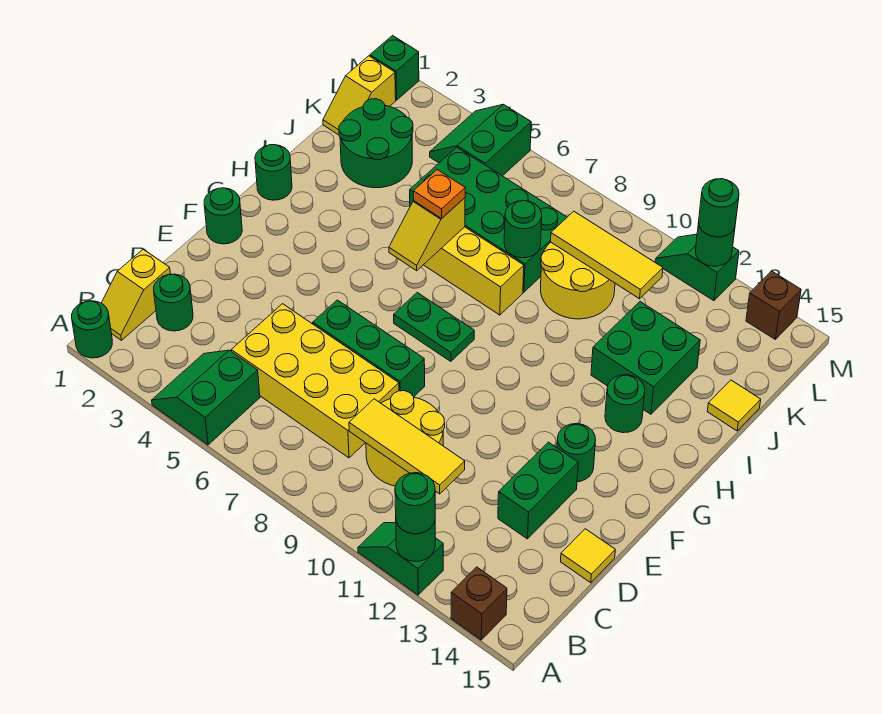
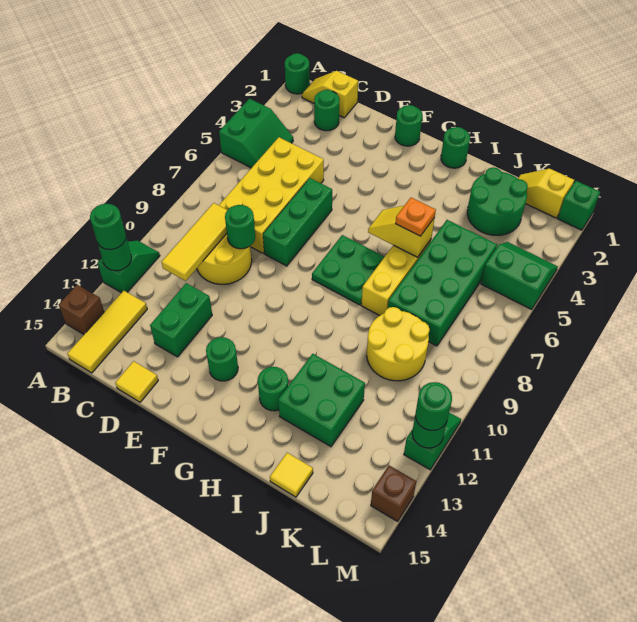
green 2x2 slope [152,350,260,445] -> green 2x2 slope turned to [219,99,293,168]
green 1x2 brick [498,442,578,539] -> green 1x2 brick turned to [150,283,212,357]
green 1x2 plate [394,293,474,362] -> green 2x2 plate [312,235,385,305]
green 1x1 round brick [504,201,542,258] -> green 1x1 round brick moved to [225,205,255,249]
yellow 1x3 tile [551,211,663,299] -> yellow 1x3 tile moved to [67,291,147,373]

